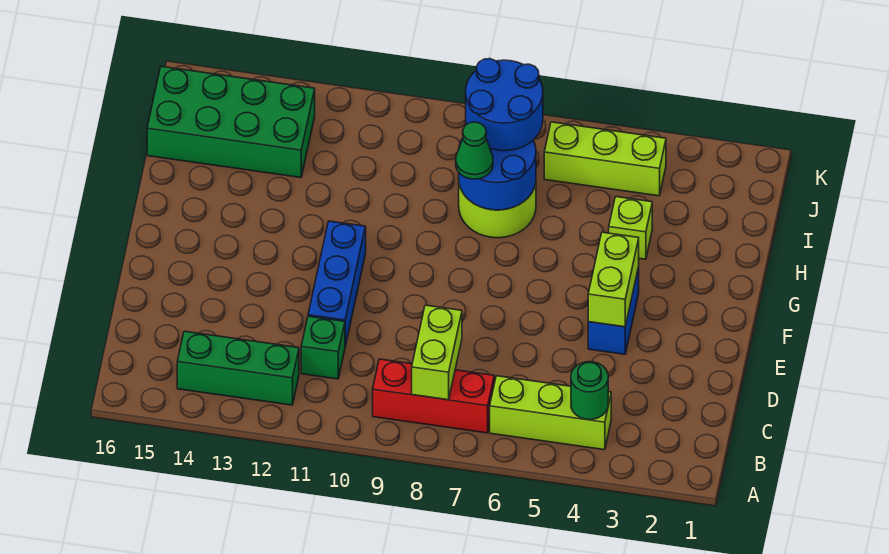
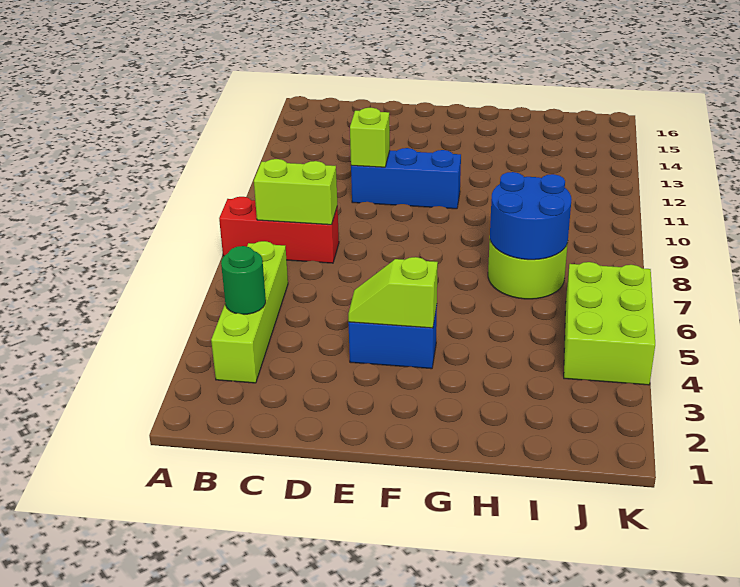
lime 1x3 brick [490,376,611,450] -> lime 1x4 brick [211,241,288,383]
red 1x3 brick [373,359,494,433] -> red 1x3 brick turned to [219,197,339,263]
green 1x3 brick [177,331,299,405] -> none
green 1x1 brick [301,316,345,379] -> none
lime 1x2 brick [588,232,639,327] -> lime 1x2 slope [348,257,438,328]
lime 1x1 brick [609,197,652,259] -> lime 1x1 brick moved to [350,108,390,167]
green 1x1 cone [456,122,493,179] -> none
blue 2x2 round brick [466,59,543,151] -> none
green 2x4 brick [147,66,315,178] -> none
lime 1x3 brick [544,122,666,196] -> lime 2x3 brick [564,262,655,385]

